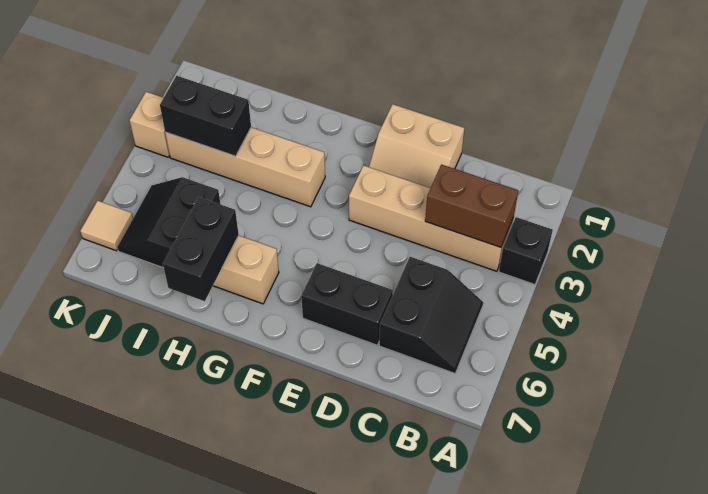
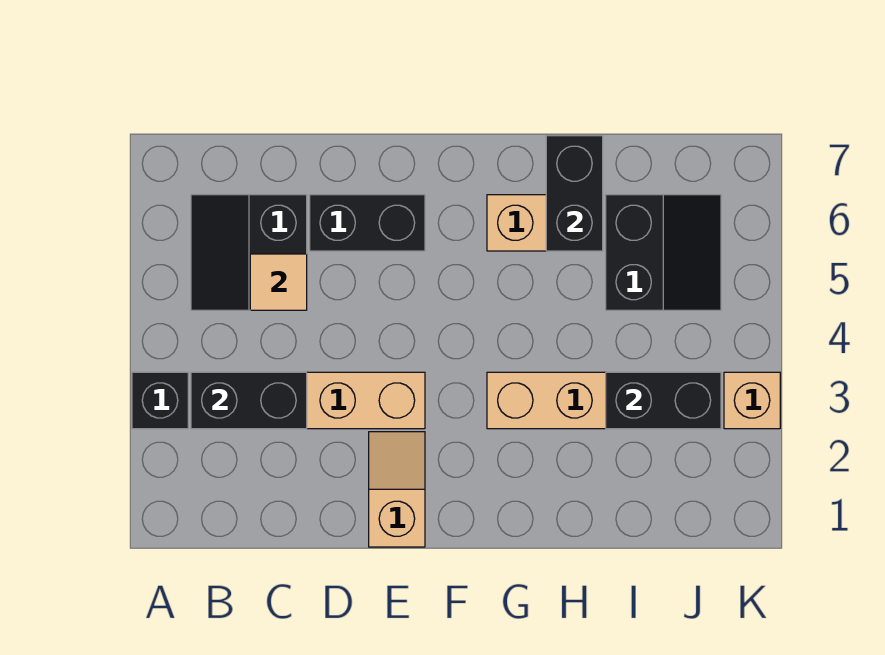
brown 1x2 brick [425,165,518,247] -> black 1x2 brick [191,372,307,429]
tan 2x2 slope [369,104,464,188] -> tan 1x2 slope [369,432,425,547]
tan 1x1 tile [80,201,133,251] -> tan 1x1 tile moved to [250,254,307,310]

